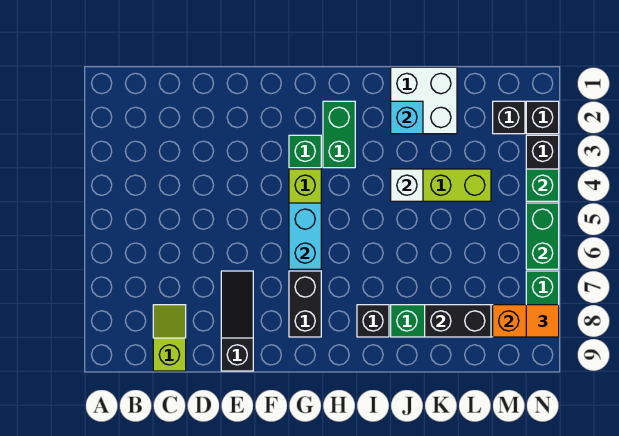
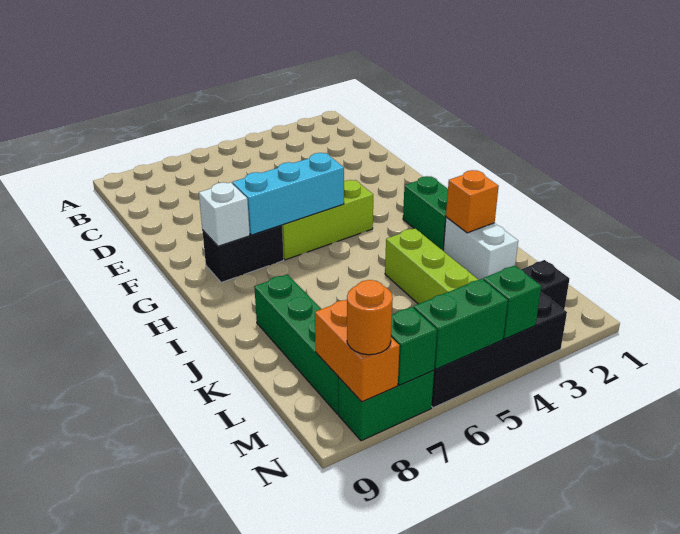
lime 1x2 slope [153,305,186,371] -> none
black 1x3 slope [221,271,253,371] -> none
green 1x1 brick [289,135,321,168] -> green 1x1 brick moved to [391,307,437,385]
cyan 1x2 brick [289,203,321,269] -> cyan 1x3 brick [232,153,344,235]
green 1x2 brick [323,101,355,168] -> green 1x2 brick turned to [403,176,448,250]
black 1x1 brick [357,305,389,337] -> none
white 2x2 brick [391,67,457,134] -> white 1x2 brick [443,217,518,280]
cyan 1x1 brick [391,101,423,134] -> orange 1x1 brick [446,170,499,233]
white 1x1 brick [391,169,423,201] -> white 1x1 brick moved to [199,182,250,246]
black 1x2 brick [425,305,491,337] -> none
black 1x1 brick [526,101,559,134] -> none
orange 1x1 tile [526,305,559,337] -> orange 1x1 round brick [347,280,393,355]

